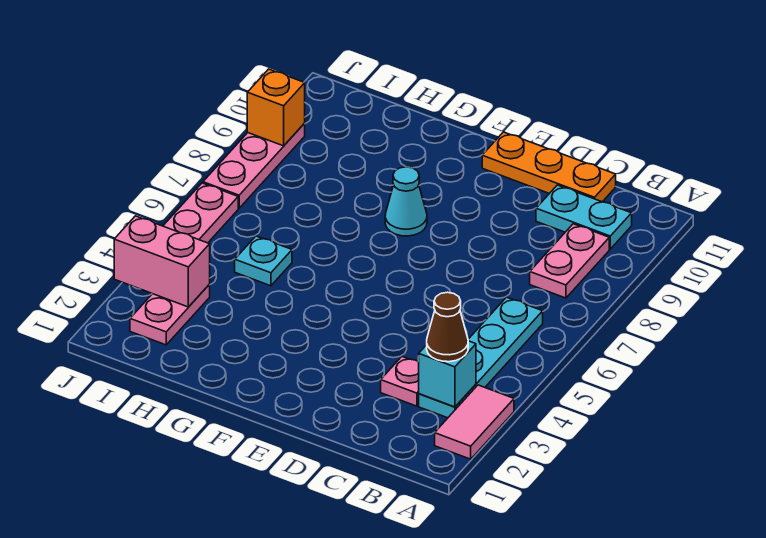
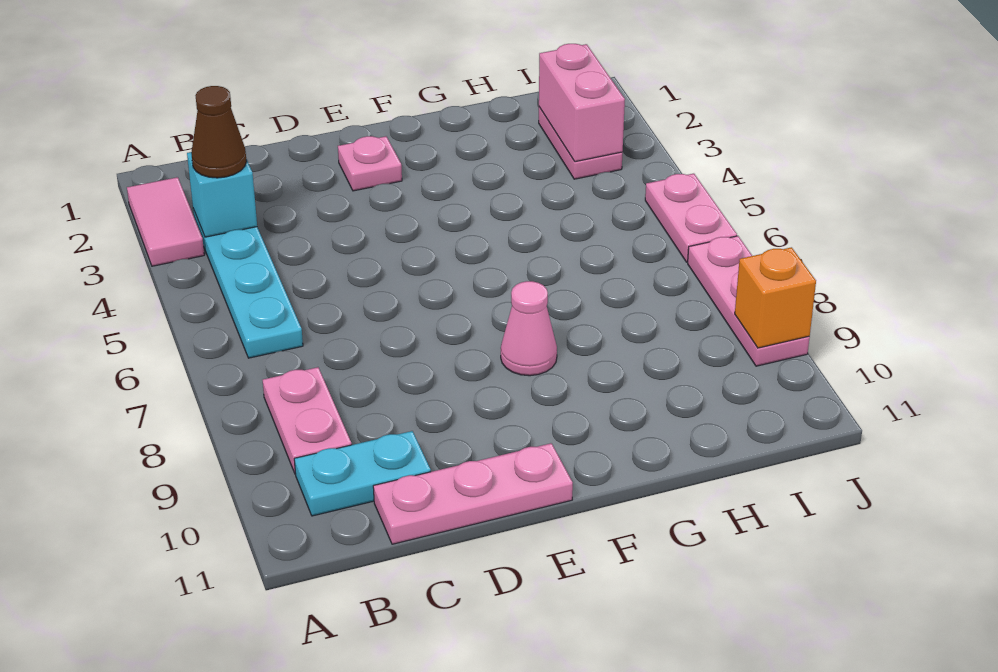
pink 1x1 plate [381,357,419,406] -> pink 1x1 plate moved to [338,136,402,191]
orange 1x3 plate [482,132,616,202] -> pink 1x3 plate [373,443,573,544]
cyan 1x1 cone [385,167,427,236] -> pink 1x1 cone [501,281,557,376]
cyan 1x1 plate [235,236,292,286] -> none
pink 1x2 brick [114,216,210,307] -> pink 1x2 brick turned to [539,44,625,162]

